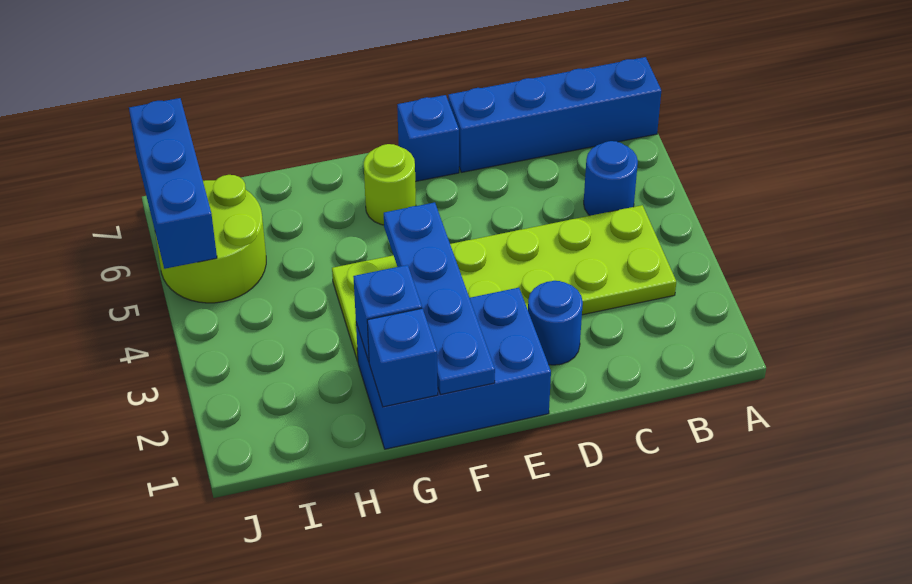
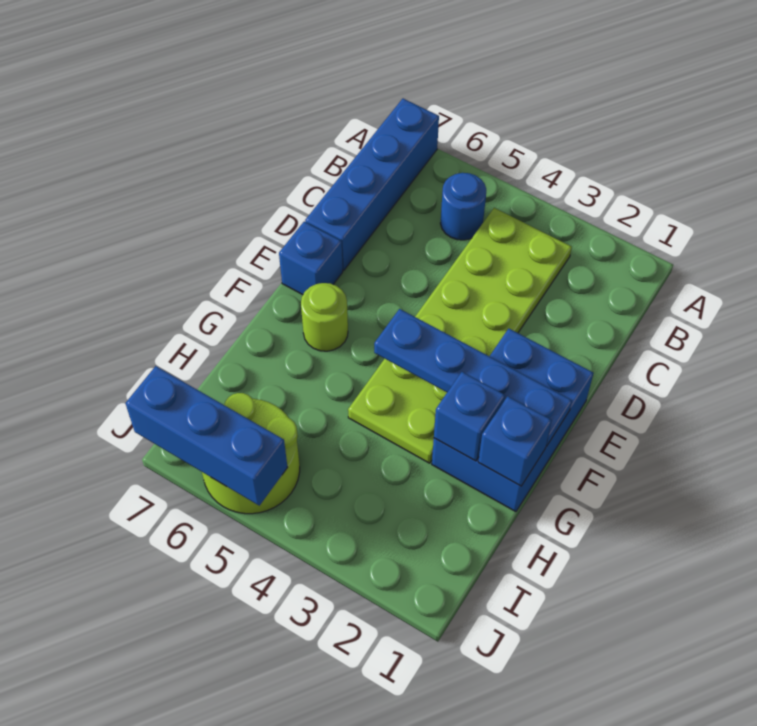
blue 1x1 round brick [528,281,583,365] -> none

